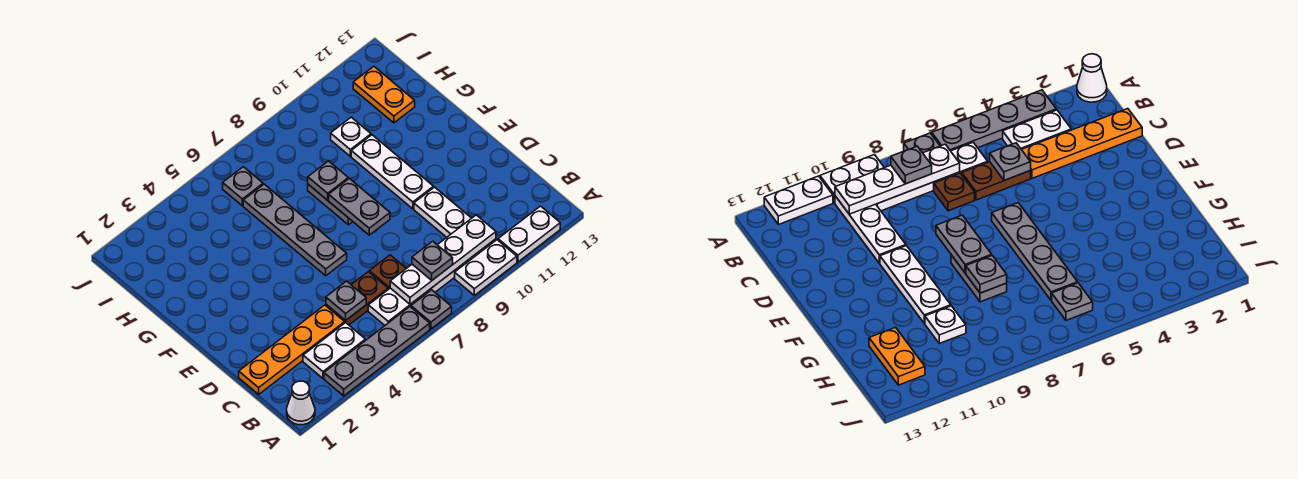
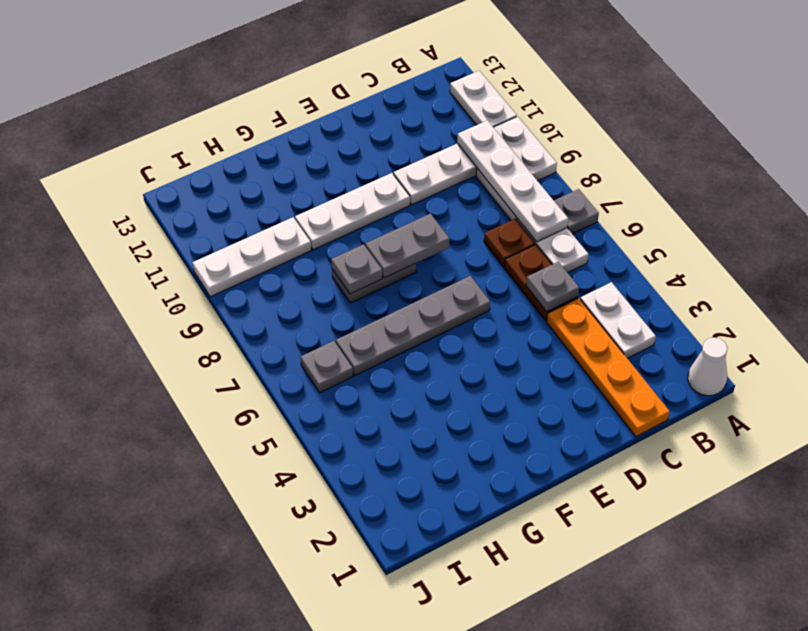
grey 1x4 plate [324,307,430,396] -> none
grey 1x1 plate [412,241,453,280] -> none
white 1x1 plate [331,117,371,156] -> white 1x3 plate [193,217,311,297]
orange 1x2 plate [353,66,415,123] -> none

